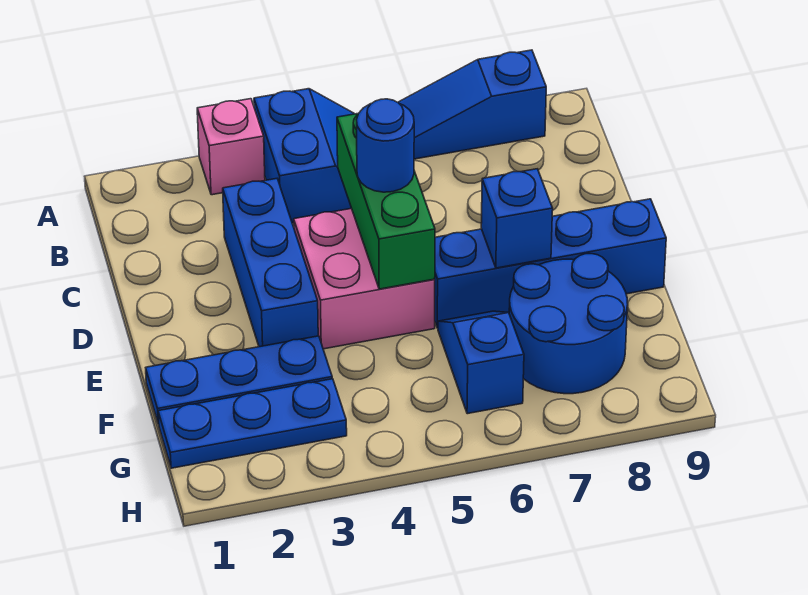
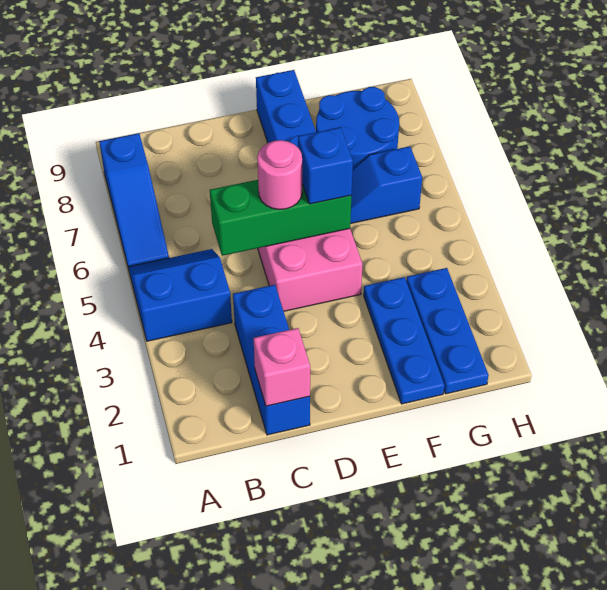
pink 1x1 brick [197,99,265,195] -> pink 1x1 brick moved to [253,328,310,406]
blue 1x3 brick [223,179,318,347] -> blue 1x3 brick turned to [233,285,310,435]
blue 1x1 round brick [356,99,414,192] -> pink 1x1 round brick [257,140,302,210]
blue 1x1 brick [481,169,553,268] -> blue 1x1 brick moved to [298,127,353,204]

